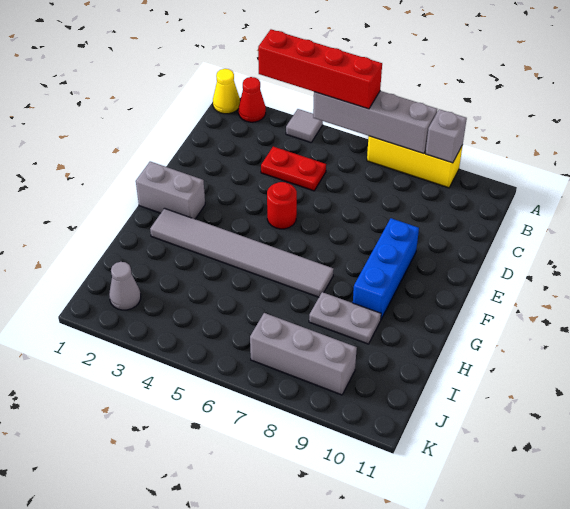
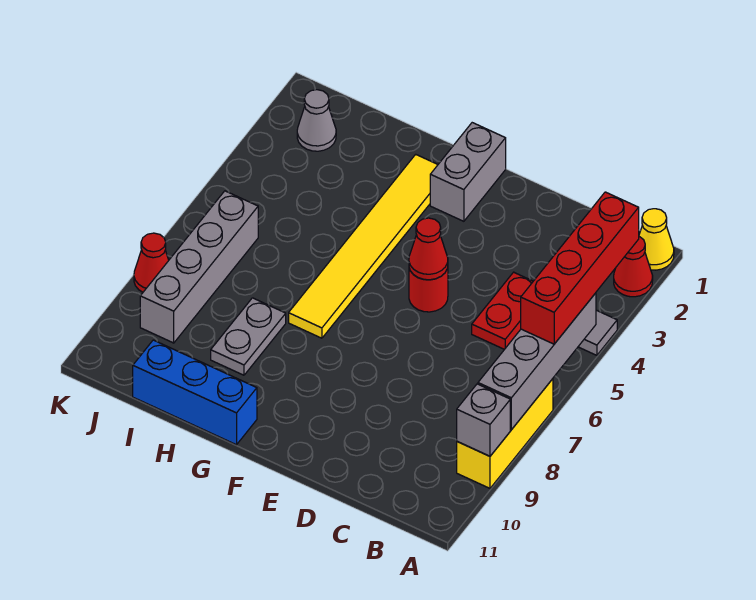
none -> red 1x1 cone [409,218,448,280]
blue 1x3 brick [353,218,419,319] -> blue 1x3 brick moved to [133,340,257,445]
grey 1x6 tile [150,208,334,297] -> yellow 1x6 tile [289,154,438,338]
grey 1x3 brick [250,313,357,395] -> grey 1x4 brick [140,191,258,343]
none -> red 1x1 cone [134,233,169,292]

